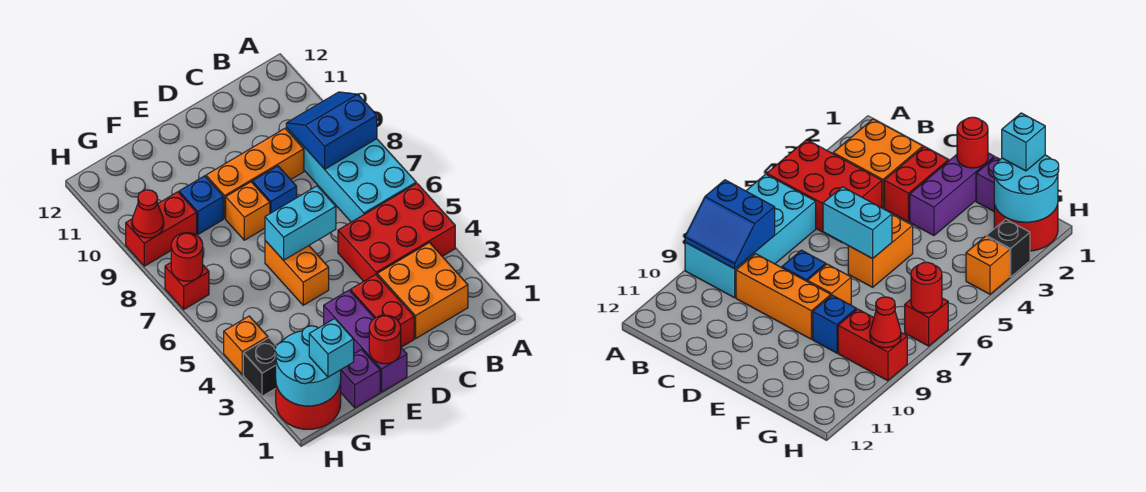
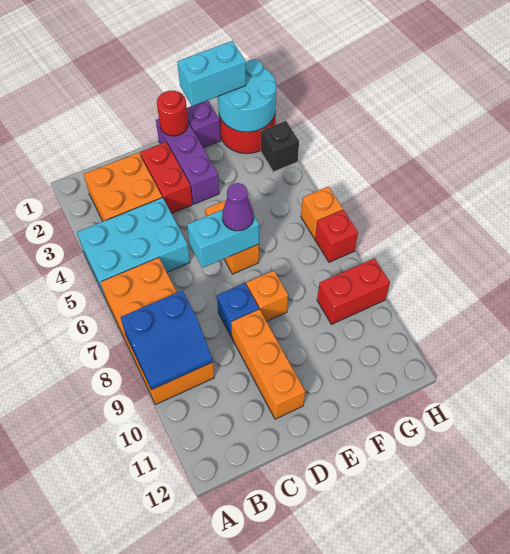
red 2x3 brick [338,183,455,281] -> cyan 2x3 brick [77,197,190,296]
cyan 2x4 brick [286,127,416,222] -> orange 2x4 brick [101,258,214,405]
orange 1x3 brick [206,129,304,218] -> orange 1x3 brick turned to [231,309,305,419]
none -> purple 1x1 cone [222,183,254,231]
blue 1x1 brick [179,176,223,234] -> none
cyan 1x1 brick [309,319,354,377] -> cyan 1x2 brick [177,41,246,106]
orange 1x1 brick [224,316,268,375] -> orange 1x1 brick moved to [301,187,343,239]
red 1x1 round brick [171,233,203,281] -> none
red 1x1 cone [132,190,164,238] -> none

